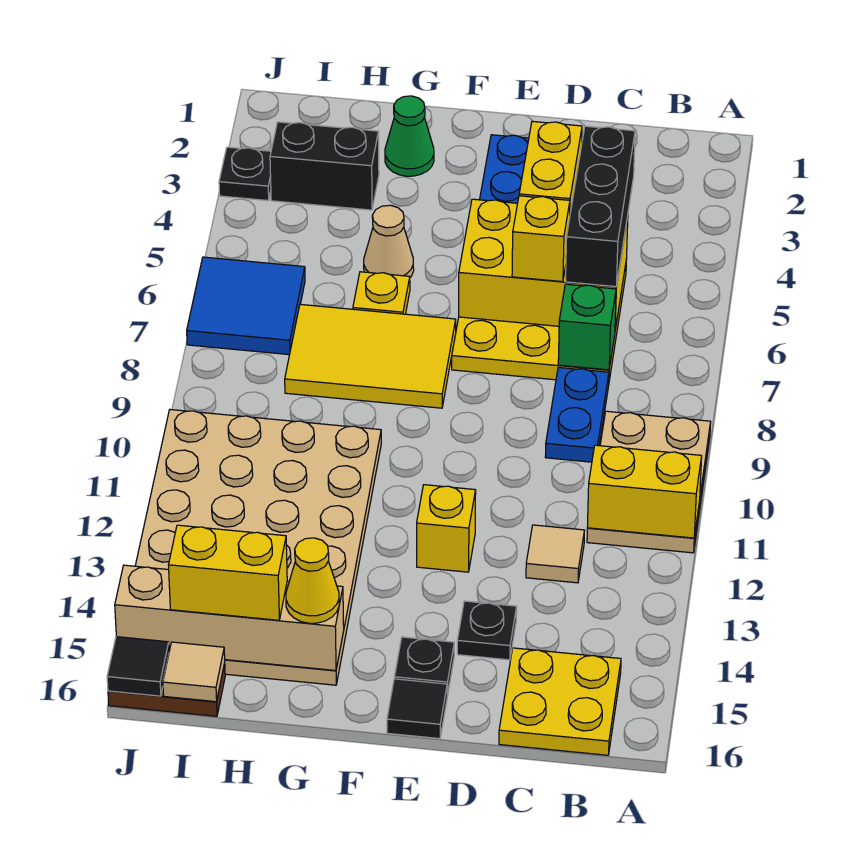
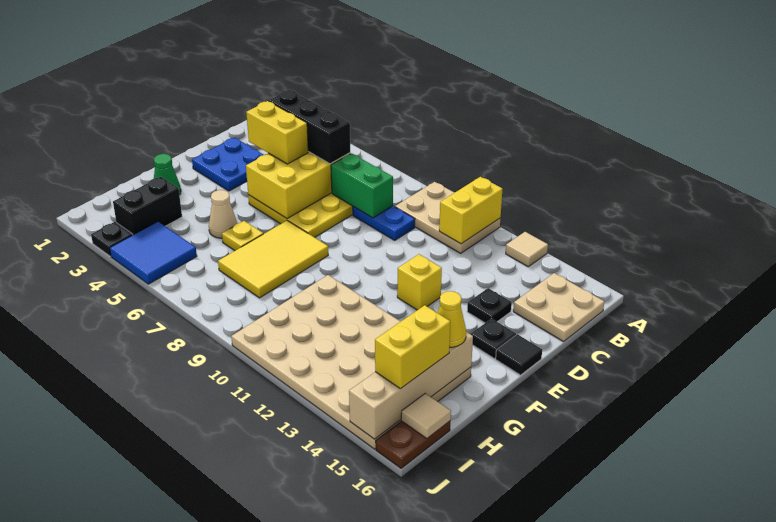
yellow 2x2 plate [499,648,621,755] -> tan 2x2 plate [513,273,604,342]
green 1x1 brick [558,284,616,370] -> green 1x2 brick [331,153,393,218]
tan 1x1 tile [526,525,585,583] -> tan 1x1 tile moved to [506,232,548,267]
yellow 1x1 brick [512,196,570,282] -> none
blue 2x2 tile [187,257,305,355] -> blue 2x2 tile moved to [110,222,197,284]
black 1x1 tile [107,637,169,696] -> none

